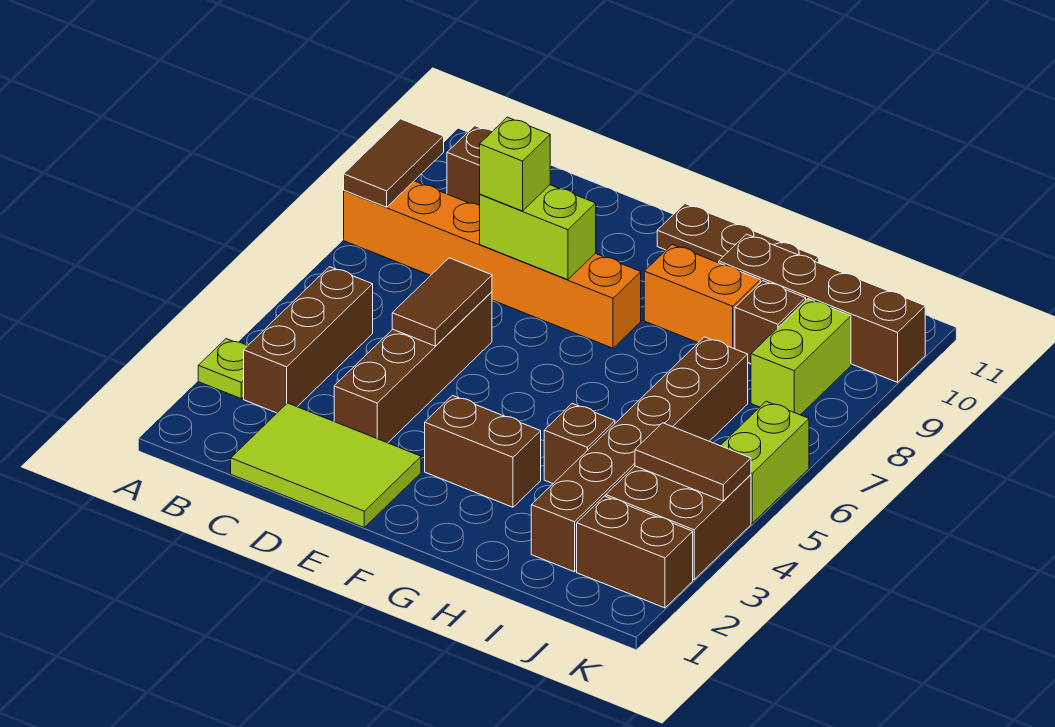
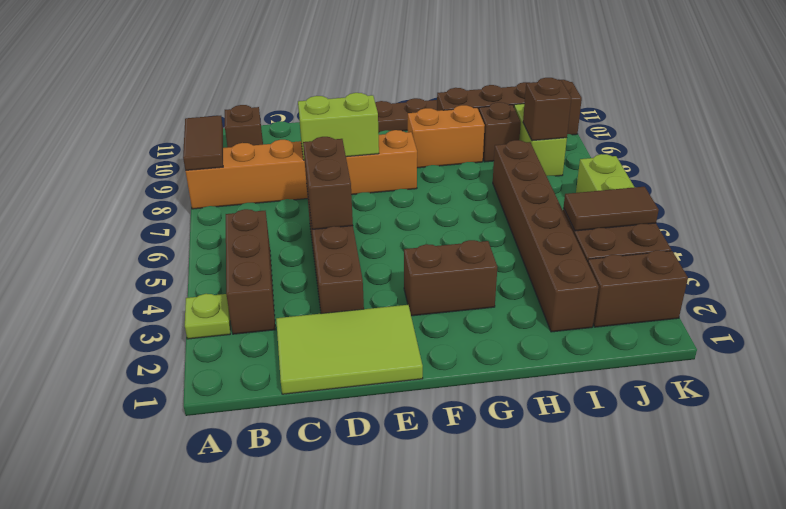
brown 1x2 tile [392,258,492,346] -> brown 1x2 brick [303,137,353,229]
lime 1x1 brick [480,117,550,211] -> none
brown 1x1 brick [544,404,615,483] -> brown 1x1 brick moved to [523,78,571,141]

